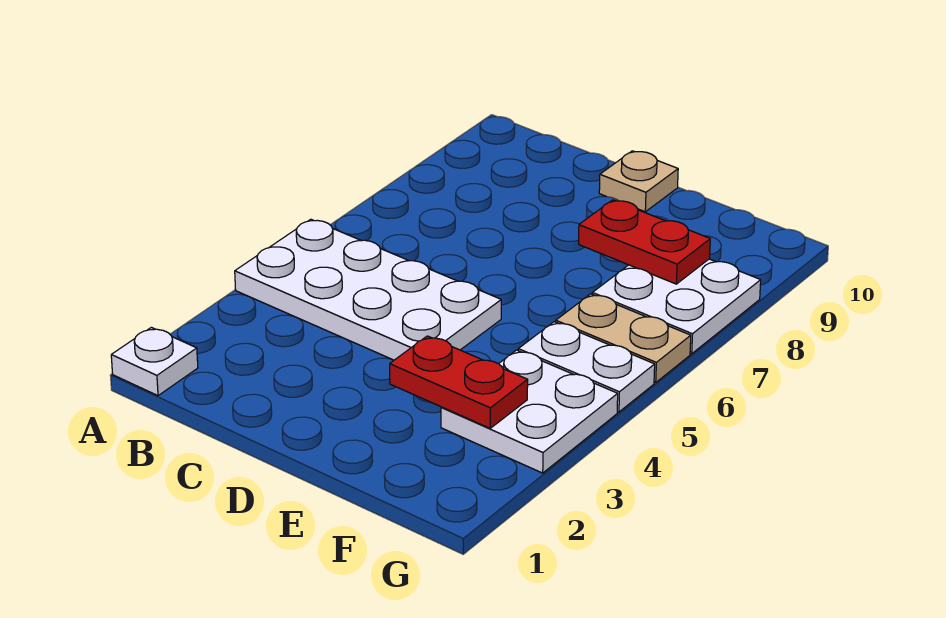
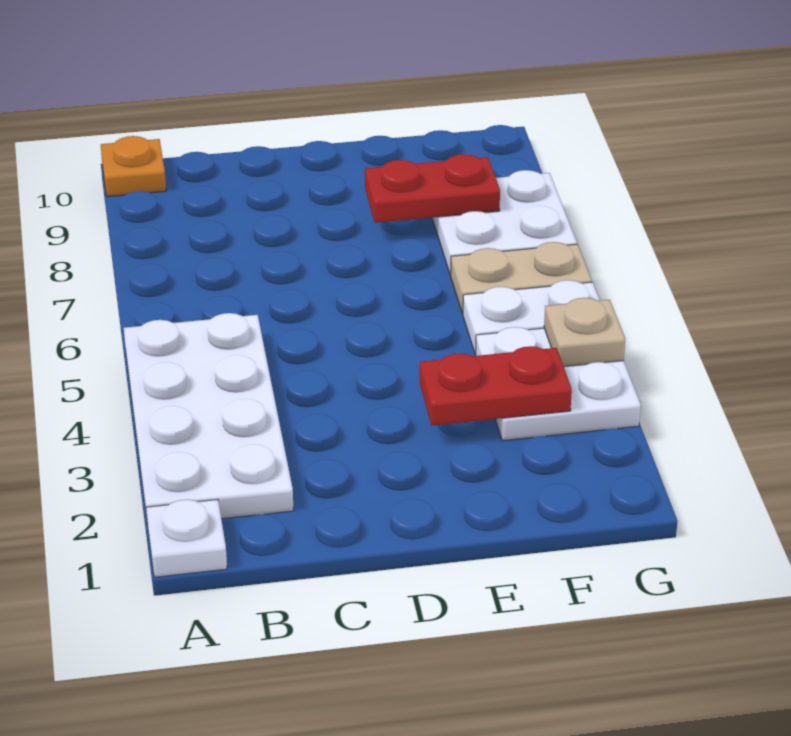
white 2x4 plate [235,219,501,360] -> white 2x4 plate turned to [124,313,294,524]
none -> orange 1x1 plate [101,136,166,197]
tan 1x1 plate [599,151,678,212] -> tan 1x1 plate moved to [544,298,625,367]

